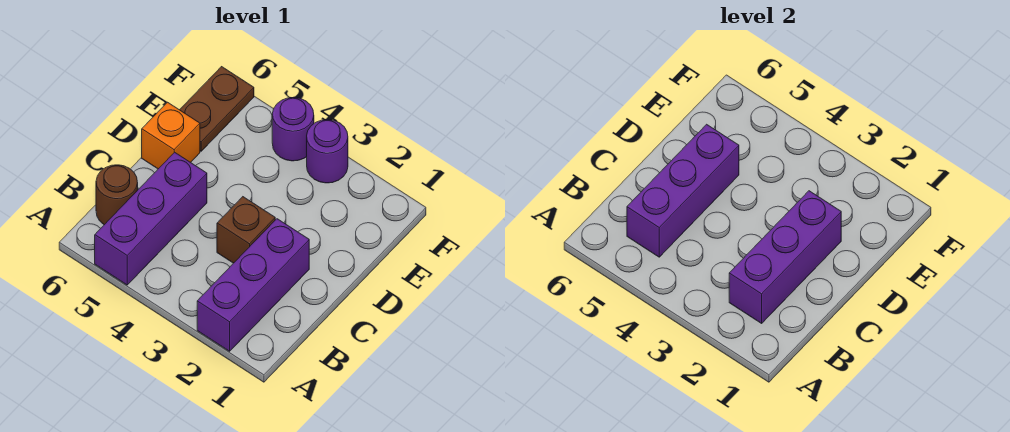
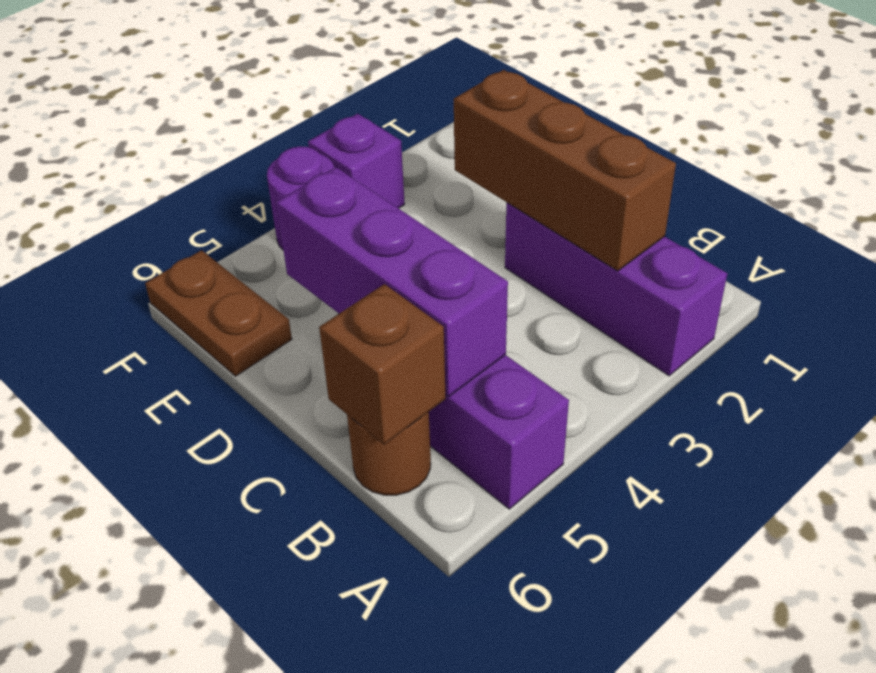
purple 1x3 brick [729,191,841,323] -> brown 1x3 brick [454,70,676,271]
brown 1x1 brick [217,197,275,263] -> brown 1x1 brick moved to [319,284,446,445]
orange 1x1 brick [142,102,200,169] -> none
purple 1x1 round brick [307,120,348,183] -> purple 1x1 brick [308,114,405,208]

